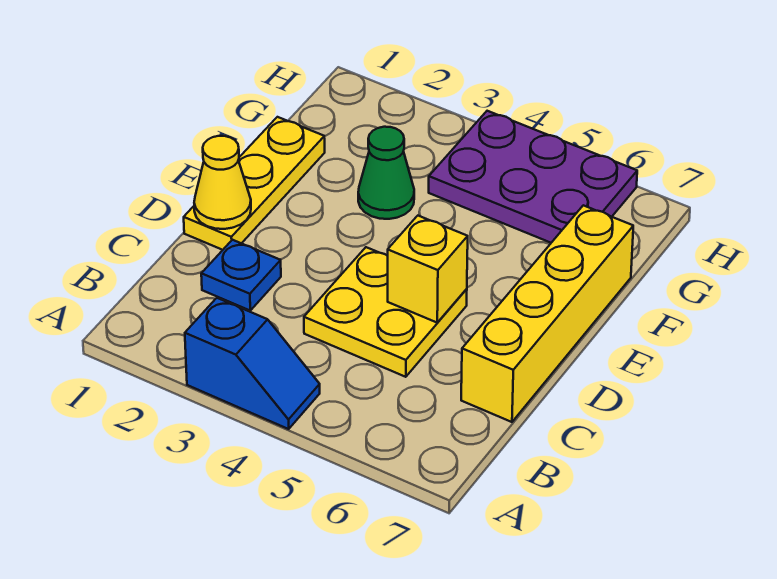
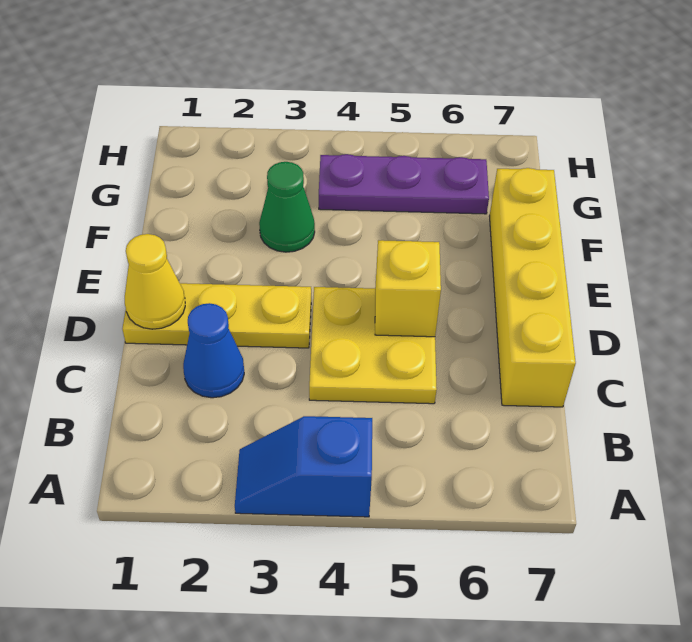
blue 1x2 slope [185,298,320,429] -> blue 1x2 slope turned to [235,416,372,517]
blue 1x1 plate [201,240,281,310] -> blue 1x1 cone [183,303,244,398]
yellow 1x3 plate [184,117,325,250] -> yellow 1x3 plate turned to [122,283,311,348]
purple 2x3 plate [429,111,637,243] -> purple 1x3 plate [319,154,489,214]

